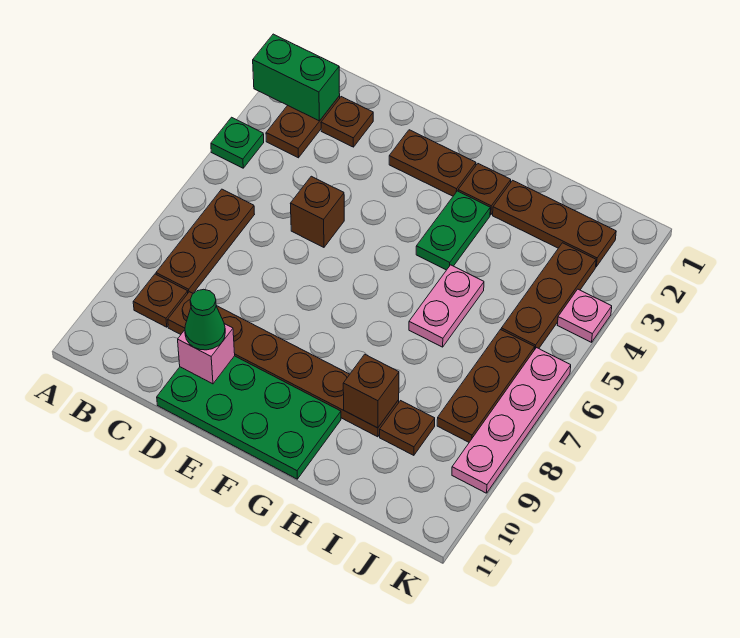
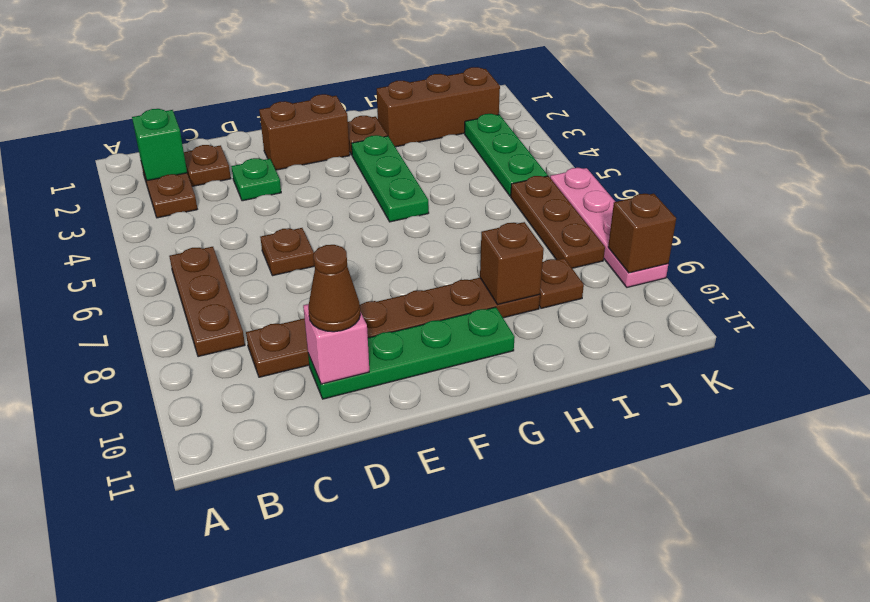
green 1x2 brick [253,34,340,121] -> green 1x1 brick [132,109,187,181]
green 1x1 plate [211,117,264,168] -> green 1x1 plate moved to [231,158,281,201]
brown 1x1 plate [133,274,188,327] -> brown 1x1 plate moved to [260,228,314,276]
brown 1x1 brick [290,176,344,247] -> brown 1x1 brick moved to [608,194,676,273]
green 2x4 plate [157,356,341,479] -> green 1x4 plate [308,307,515,399]
green 1x1 cone [185,289,225,350] -> brown 1x1 cone [308,245,360,332]
brown 1x2 plate [389,130,476,196] -> brown 1x2 brick [259,94,350,170]
green 1x2 plate [416,191,490,270] -> green 1x3 plate [352,135,429,222]
brown 1x3 plate [493,180,616,267] -> brown 1x3 brick [377,67,500,147]
pink 1x2 plate [409,265,484,347] -> none
brown 1x3 plate [501,243,596,350] -> green 1x3 plate [465,114,548,196]
pink 1x1 plate [558,289,612,342] -> none

